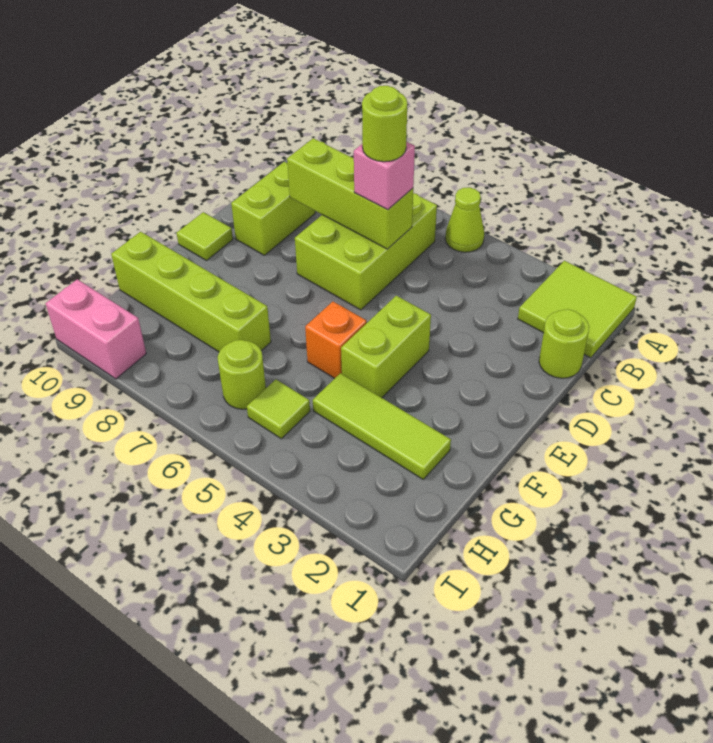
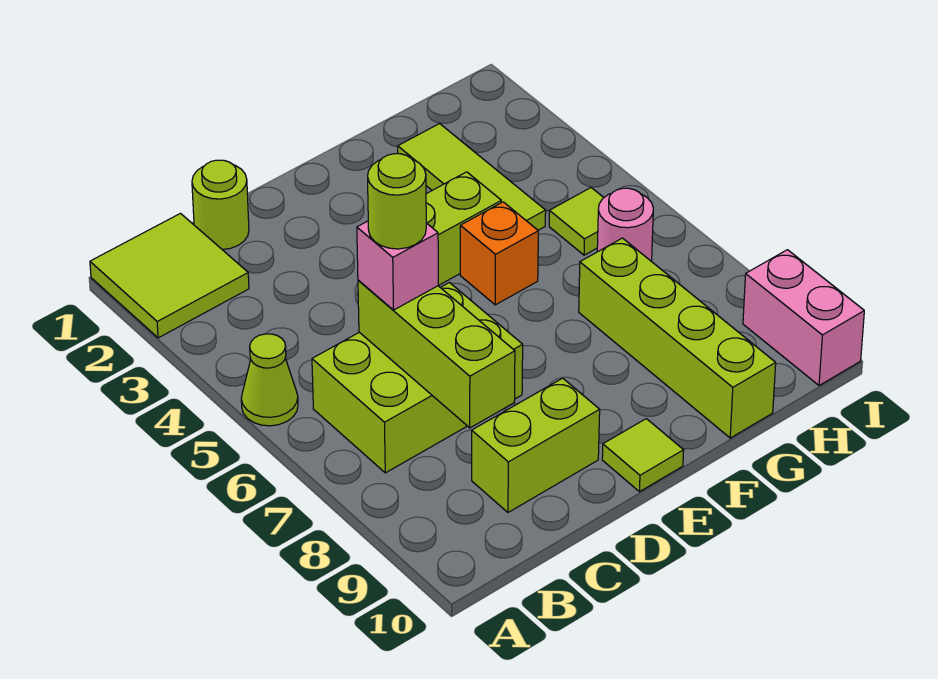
lime 1x1 round brick [218,340,266,409] -> pink 1x1 round brick [597,188,653,261]

